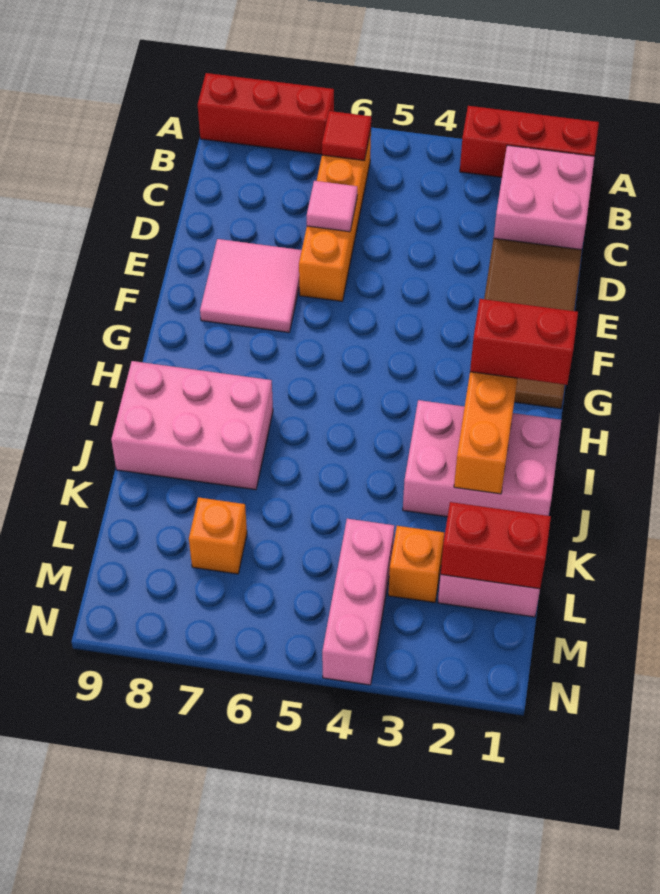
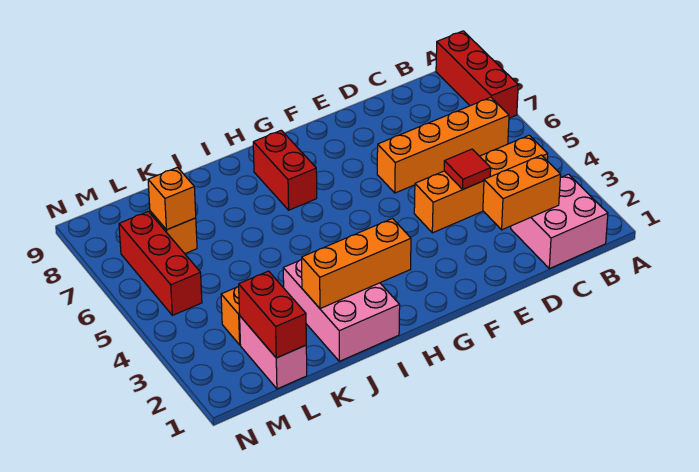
red 1x3 brick [460,106,599,177] -> red 1x3 brick moved to [119,211,202,315]
none -> orange 1x4 brick [414,135,548,233]
red 1x1 tile [322,111,371,161] -> red 1x1 tile moved to [444,149,491,189]
none -> orange 1x2 brick [483,155,561,230]
brown 2x4 tile [484,238,582,409] -> none
pink 1x1 tile [307,181,357,232] -> none
pink 2x2 tile [200,239,302,332] -> none
red 1x2 brick [470,299,578,385] -> red 1x2 brick moved to [253,130,317,210]
pink 2x3 brick [111,361,273,490] -> none
pink 1x3 brick [322,519,394,685] -> none
none -> orange 1x1 brick [148,167,196,230]

